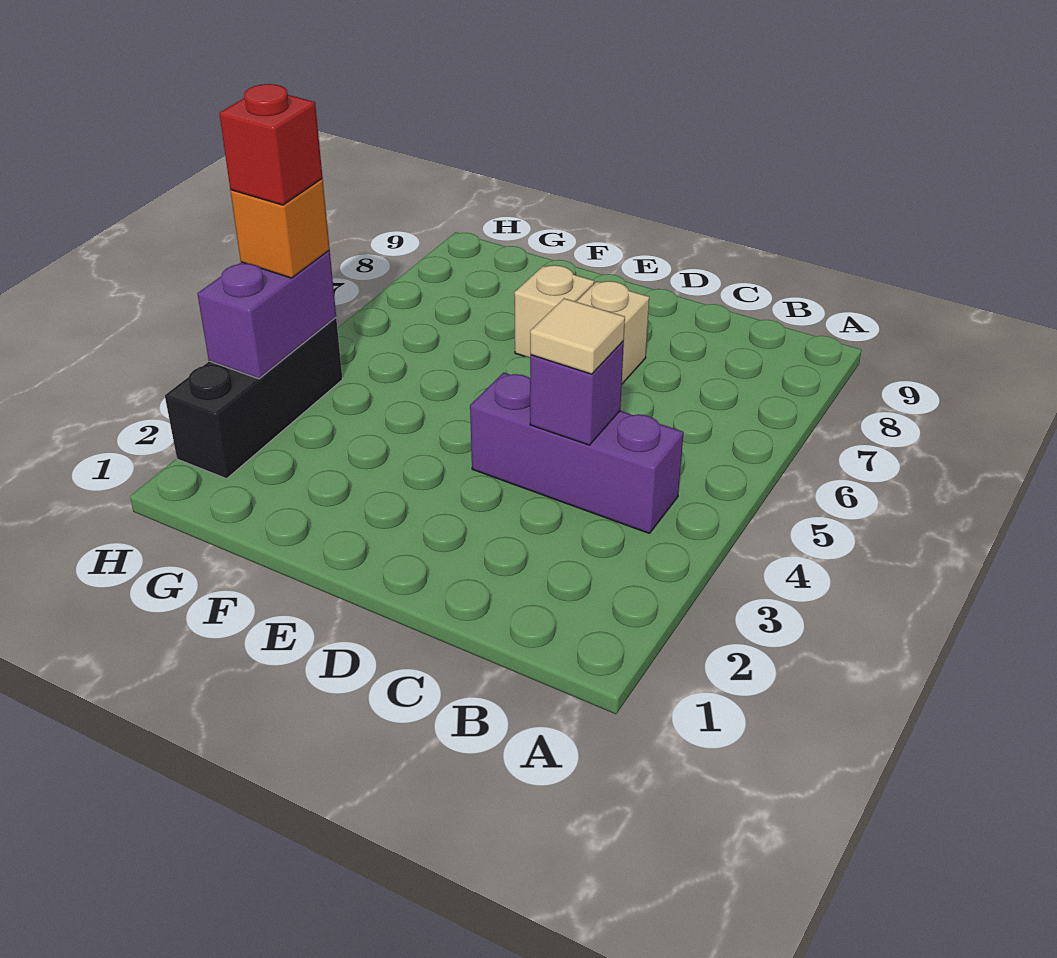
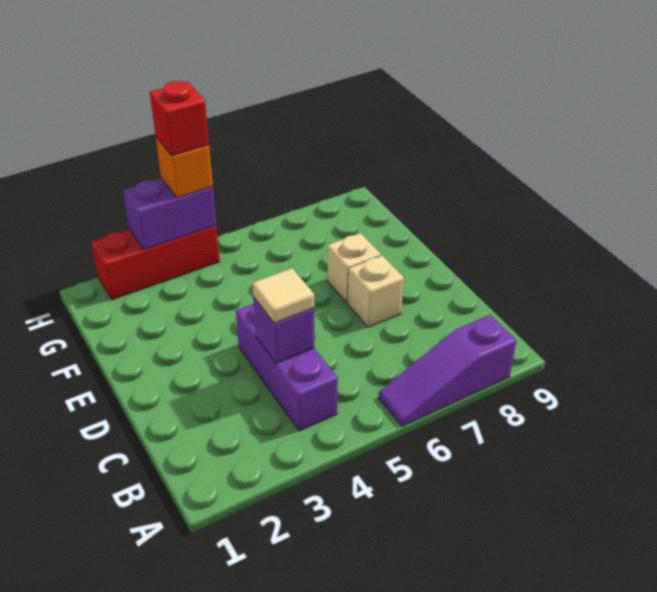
none -> purple 1x3 slope [378,315,517,426]
black 1x3 brick [165,318,342,479] -> red 1x3 brick [91,226,220,300]

